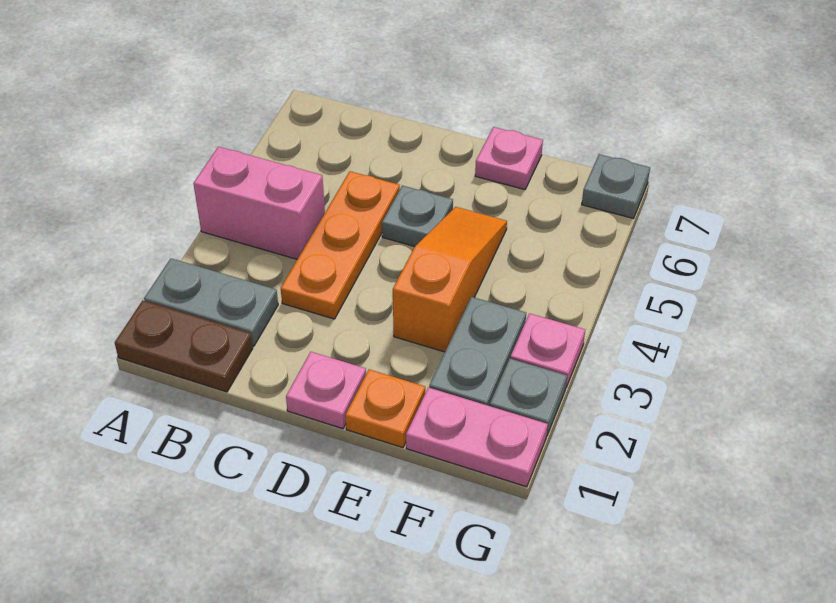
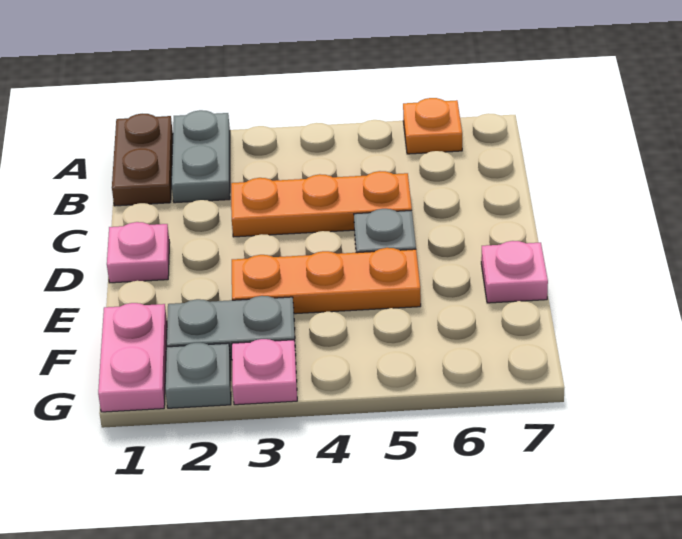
pink 1x2 brick [193,147,325,259] -> none
orange 1x1 plate [345,369,425,448] -> orange 1x1 plate moved to [403,98,462,154]
orange 1x3 slope [393,207,507,352] -> orange 1x3 plate [232,248,421,314]
grey 1x1 plate [582,154,650,218] -> none

